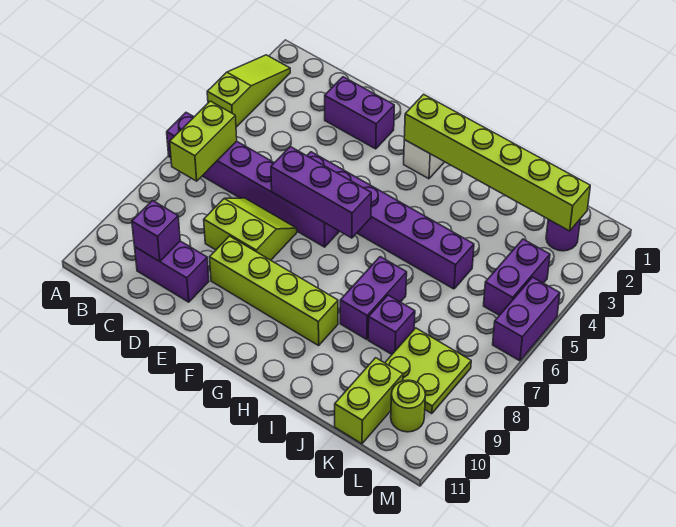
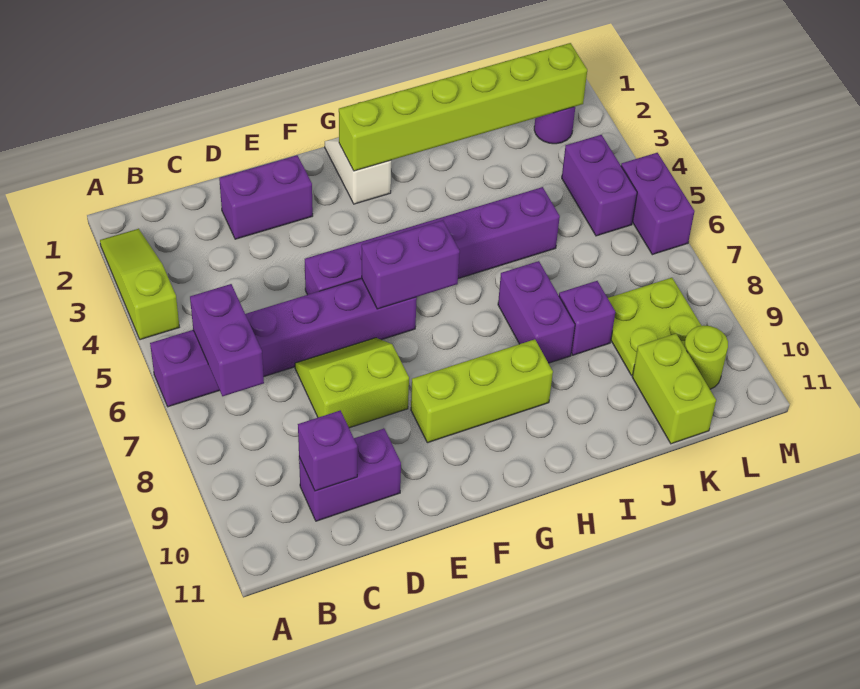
lime 1x2 brick [170,101,237,181] -> purple 1x2 brick [190,284,264,396]
purple 1x3 brick [271,147,371,238] -> purple 1x2 brick [362,220,460,309]
lime 1x4 brick [210,236,338,346] -> lime 1x3 brick [411,339,553,443]

